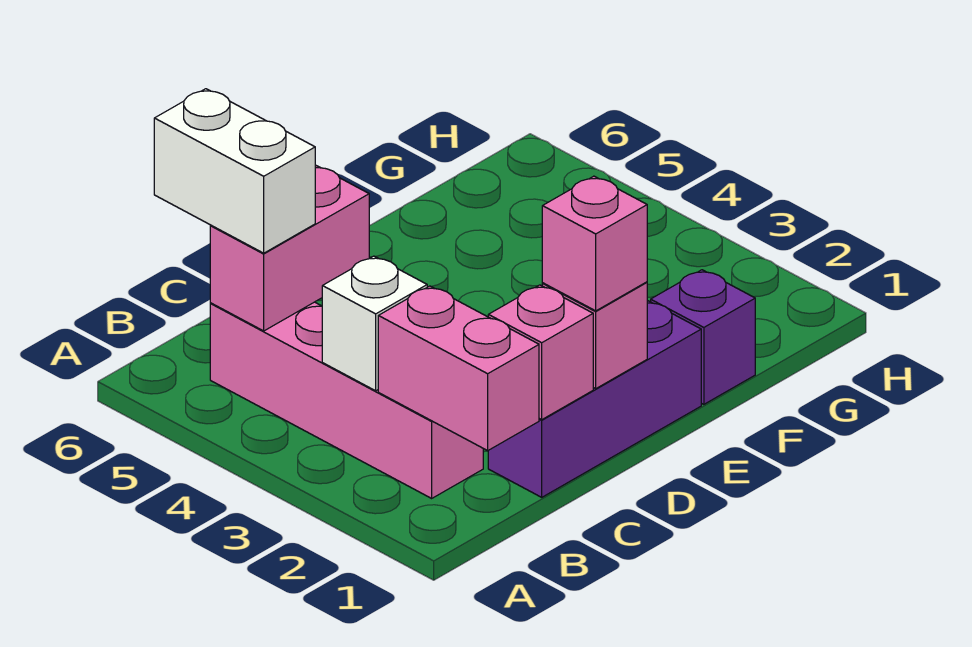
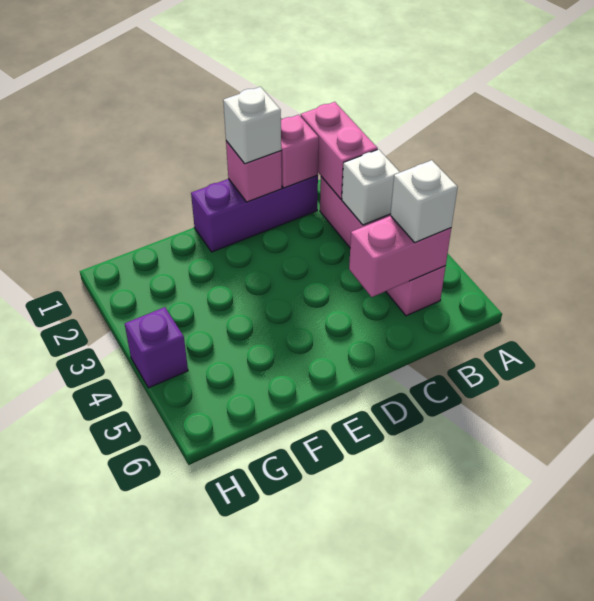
white 1x2 brick [154,89,315,253] -> white 1x1 brick [391,160,458,243]
pink 1x1 brick [542,176,647,311] -> white 1x1 brick [223,87,281,164]
purple 1x1 brick [651,270,755,404] -> purple 1x1 brick moved to [125,307,188,388]

